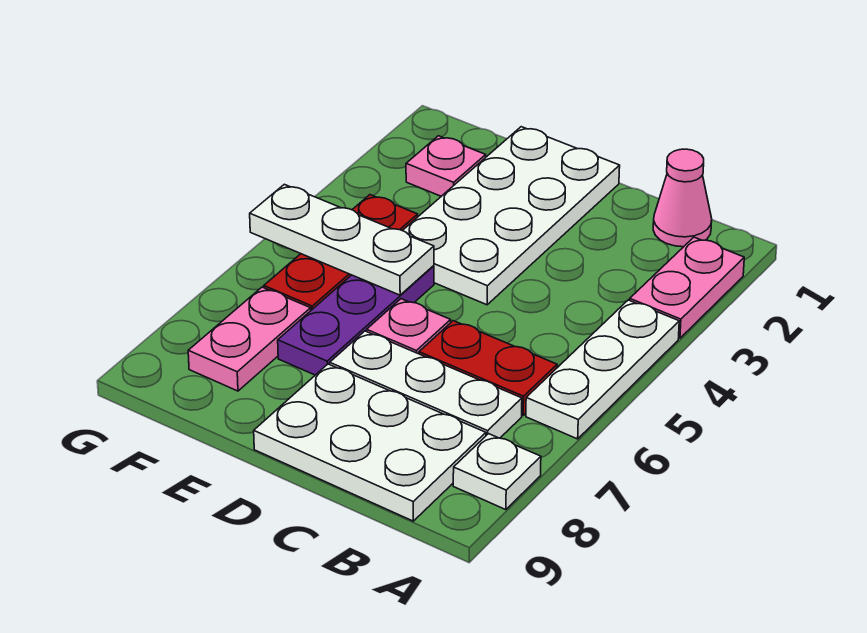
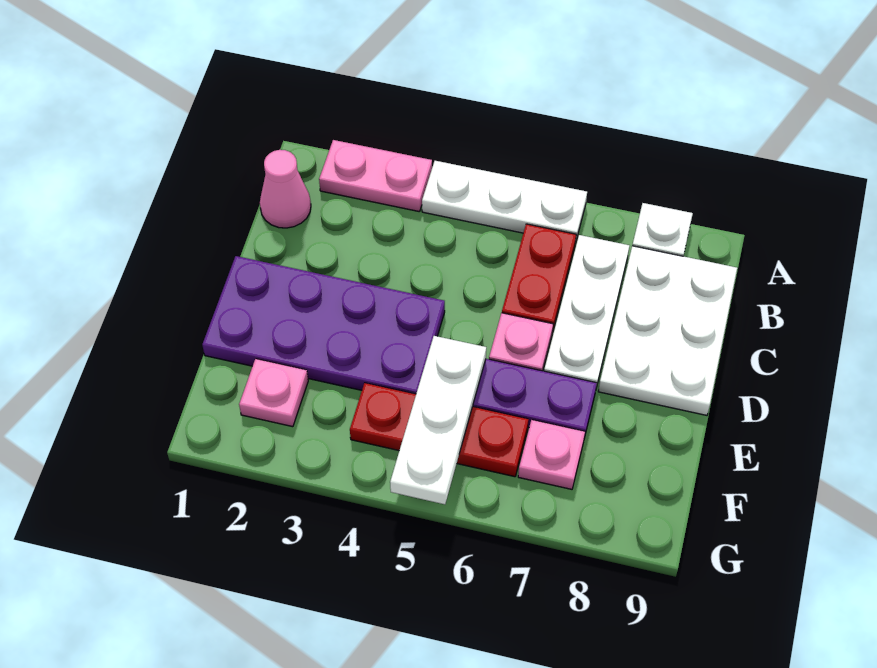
white 2x4 plate [403,127,620,305] -> purple 2x4 plate [202,256,445,394]
pink 1x2 plate [188,287,311,391] -> pink 1x1 plate [518,420,585,489]

